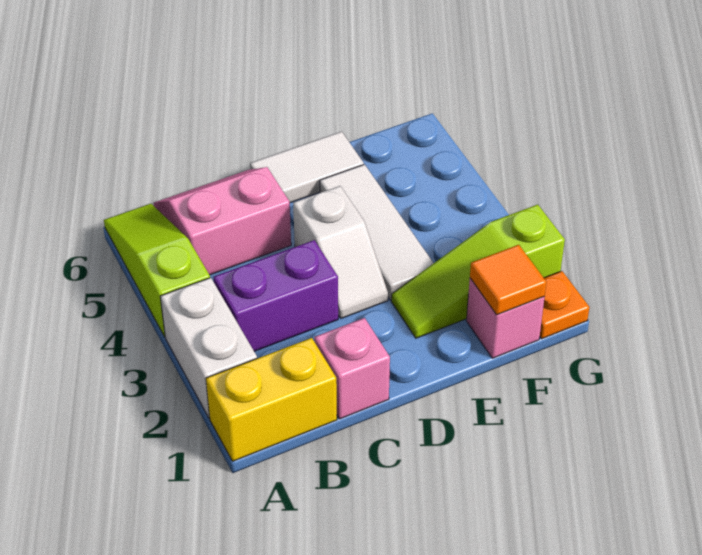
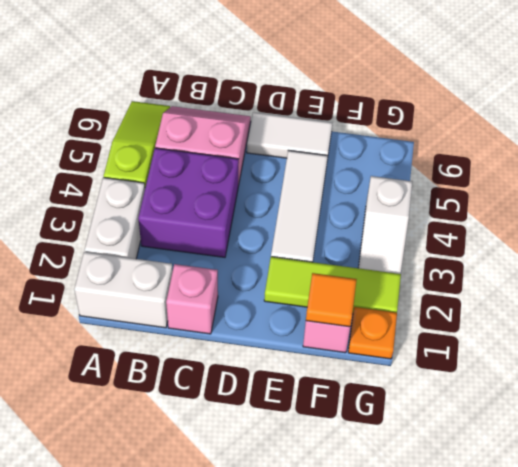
yellow 1x2 brick [206,338,337,461] -> white 1x2 brick [74,252,173,328]
purple 1x2 brick [214,240,338,351] -> purple 2x2 brick [138,148,239,257]
white 1x2 slope [293,186,388,318] -> white 1x2 slope moved to [359,176,412,274]
lime 1x3 slope [391,205,565,338] -> lime 1x3 tile [264,257,401,313]

